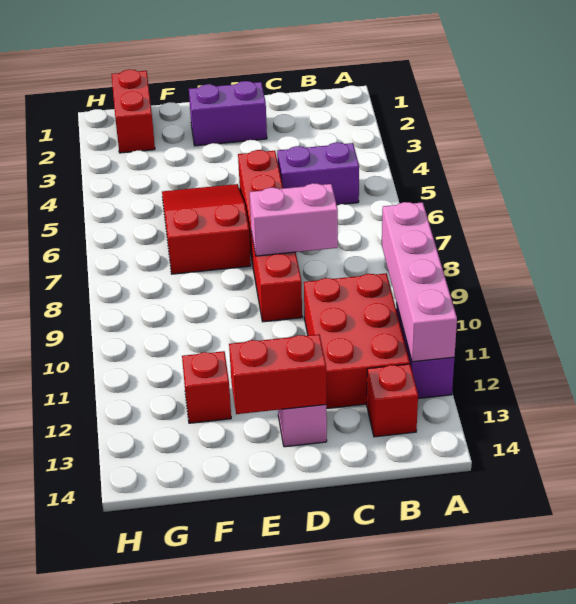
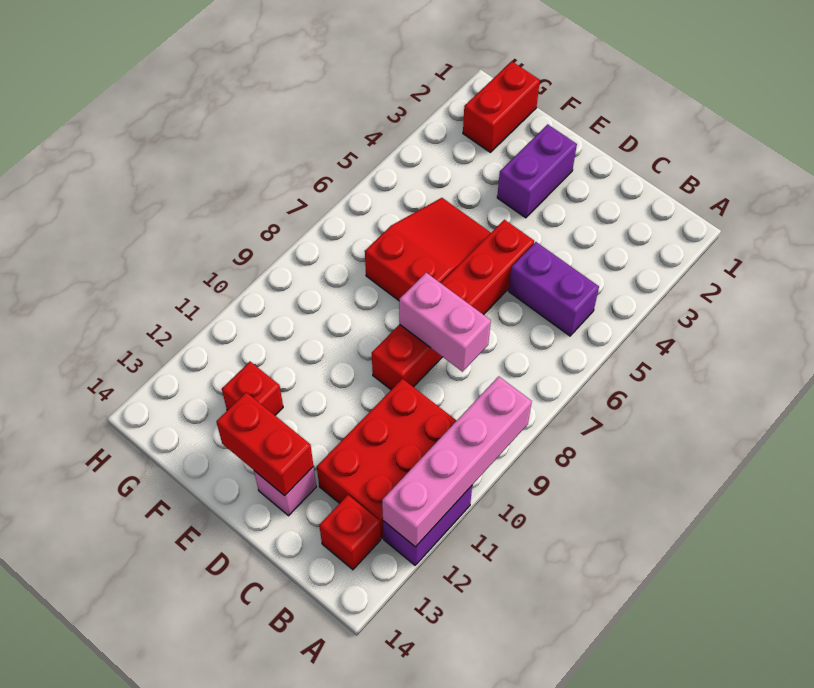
purple 1x2 brick [189,81,267,146] -> purple 1x2 brick turned to [497,124,577,218]

